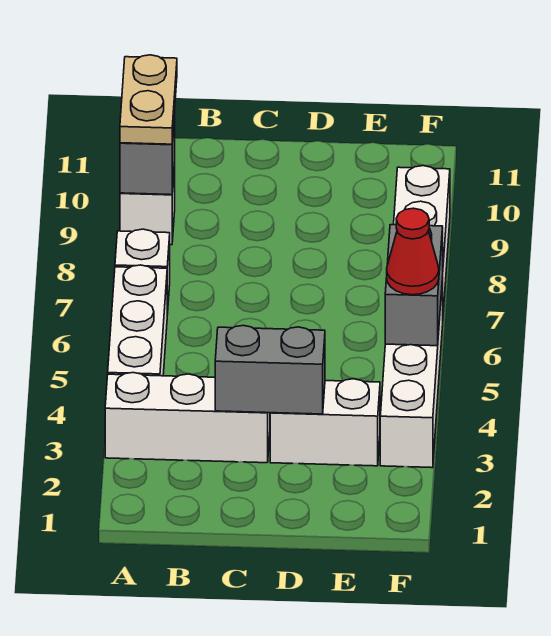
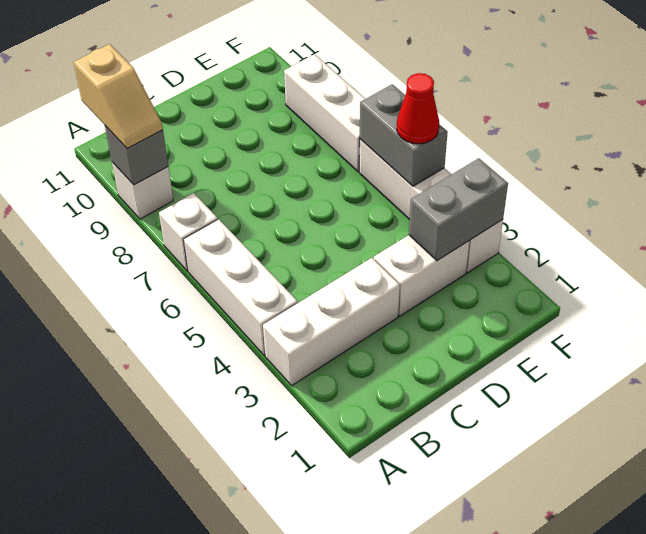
tan 1x2 plate [120,55,177,144] -> tan 1x2 slope [74,44,163,148]
grey 1x2 brick [215,325,325,414] -> grey 1x2 brick moved to [409,158,508,261]

